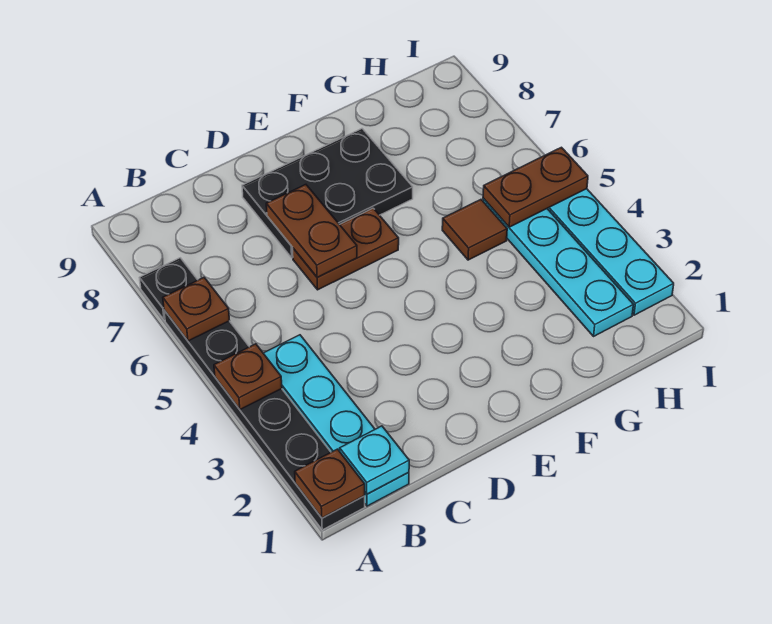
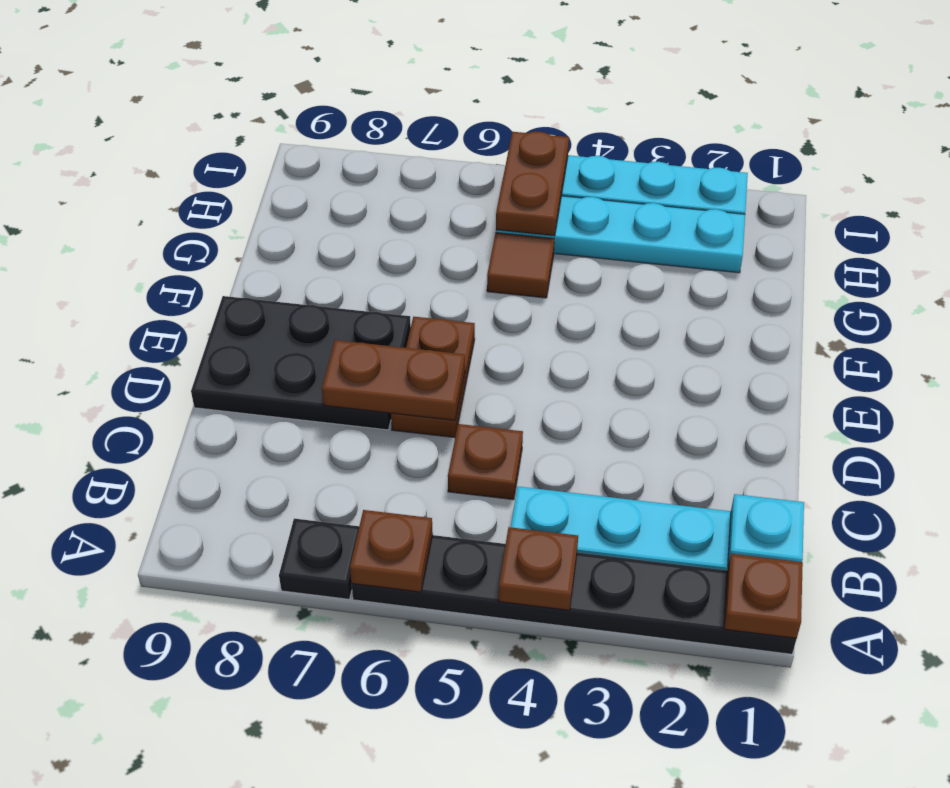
none -> brown 1x1 plate [448,424,523,500]
black 2x3 plate [242,129,413,258] -> black 2x3 plate turned to [191,296,411,430]

